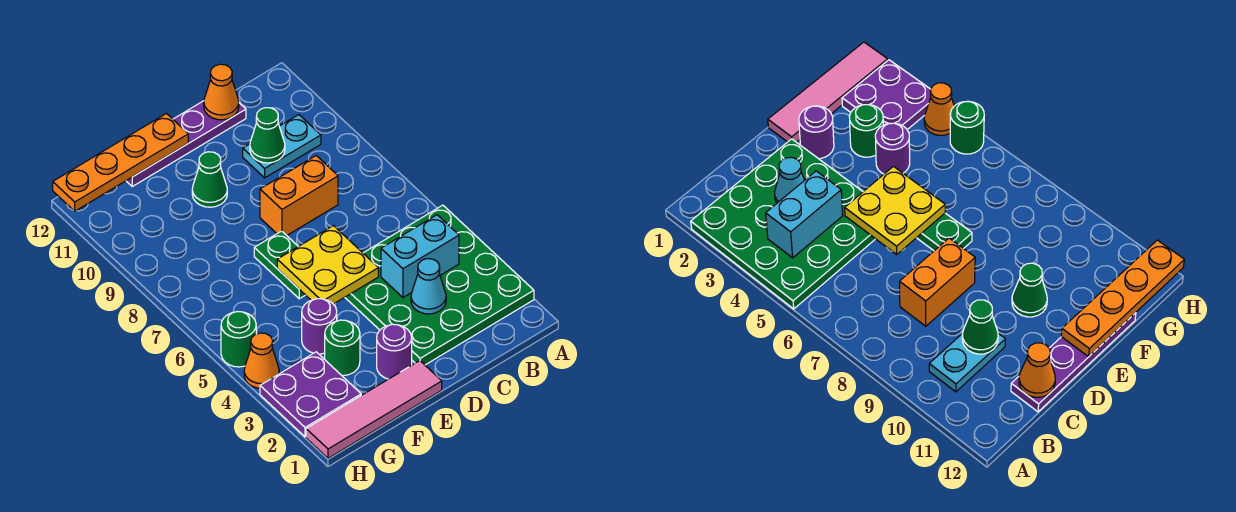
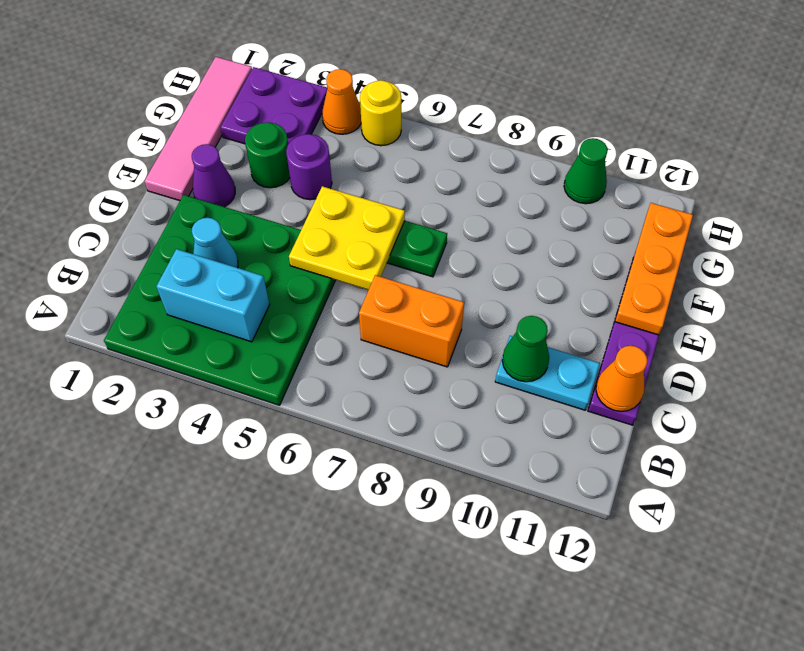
cyan 1x2 brick [381,215,459,297] -> cyan 1x2 brick turned to [156,249,270,342]
cyan 1x2 plate [243,115,321,178] -> cyan 1x2 plate turned to [495,336,600,410]
orange 1x2 brick [260,156,338,235] -> orange 1x2 brick turned to [359,275,464,367]
purple 1x1 round brick [377,324,412,379] -> purple 1x1 cone [192,144,235,207]
green 1x1 cone [192,152,227,207] -> green 1x1 cone moved to [564,138,608,204]
orange 1x4 plate [53,114,188,211] -> orange 1x3 plate [615,203,693,335]
green 1x1 round brick [221,312,256,367] -> yellow 1x1 round brick [360,80,401,146]

